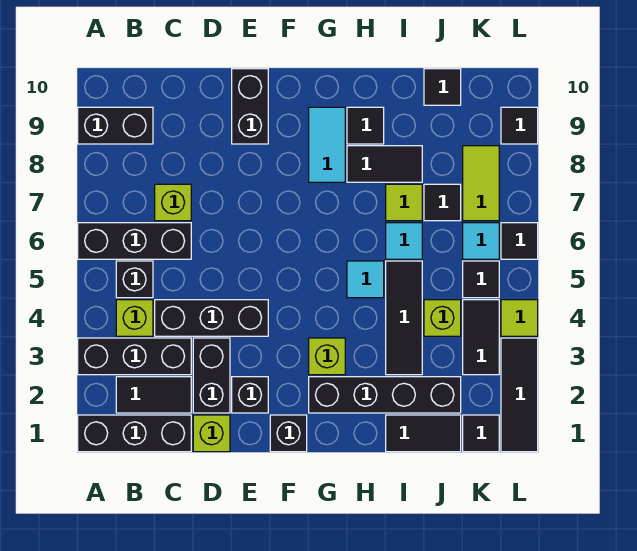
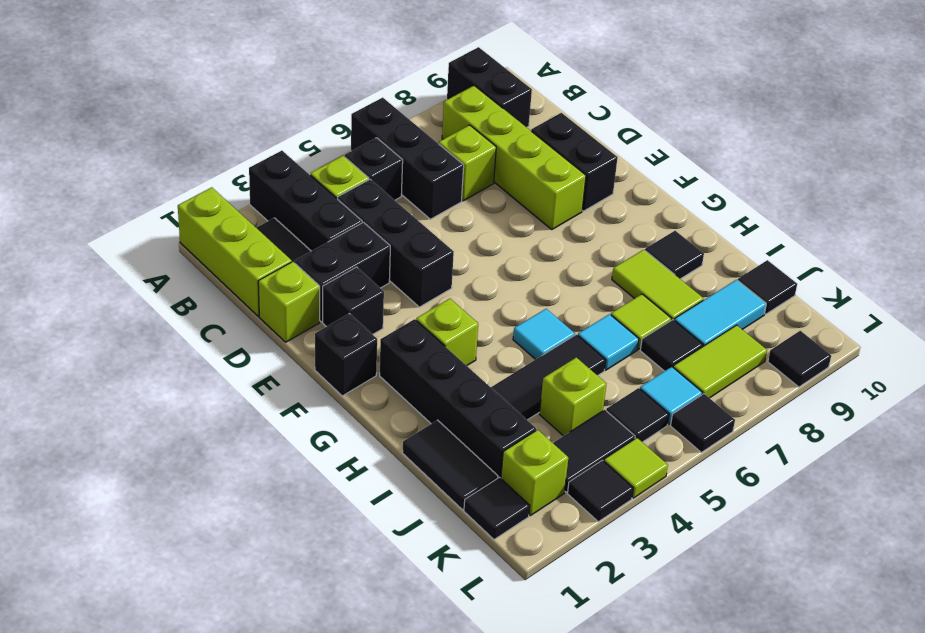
black 1x3 brick [78,415,191,452] -> lime 1x3 brick [178,187,292,316]
none -> lime 1x4 brick [442,86,586,229]
black 1x2 brick [232,69,268,144] -> black 1x2 brick turned to [531,113,618,211]
cyan 1x2 tile [309,107,345,182] -> cyan 1x2 tile moved to [674,280,766,346]
black 1x2 tile [347,146,422,182] -> lime 1x2 tile [612,250,703,320]
none -> lime 1x1 brick [501,430,568,516]
black 1x3 tile [501,338,538,452] -> black 1x1 tile [568,460,633,522]

